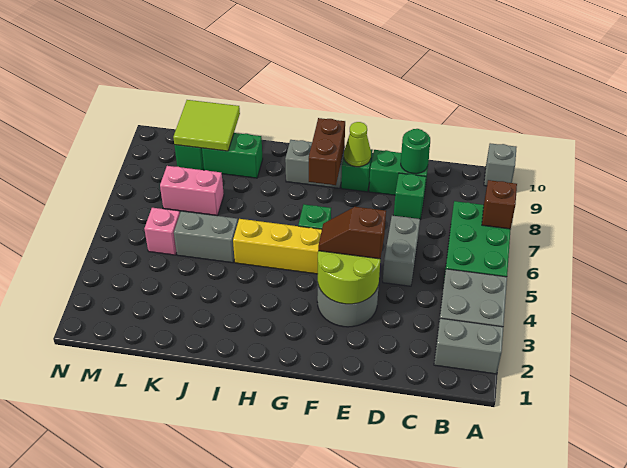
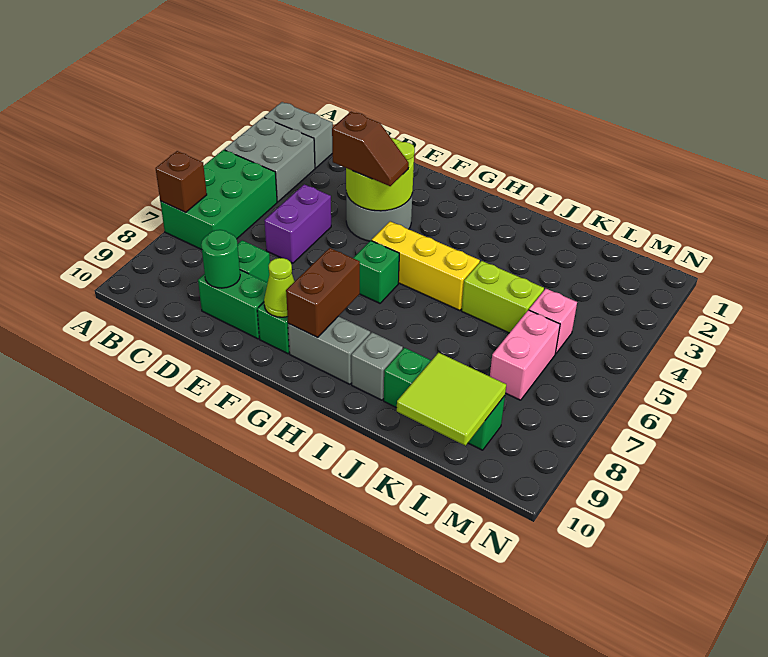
grey 1x1 brick [484,143,517,186] -> grey 1x1 brick moved to [351,332,403,400]
grey 1x2 brick [383,216,420,286] -> purple 1x2 brick [264,184,331,263]
grey 1x2 brick [174,211,238,263] -> lime 1x2 brick [461,261,544,333]
pink 1x2 brick [160,166,224,216] -> pink 1x2 brick turned to [490,310,560,400]

